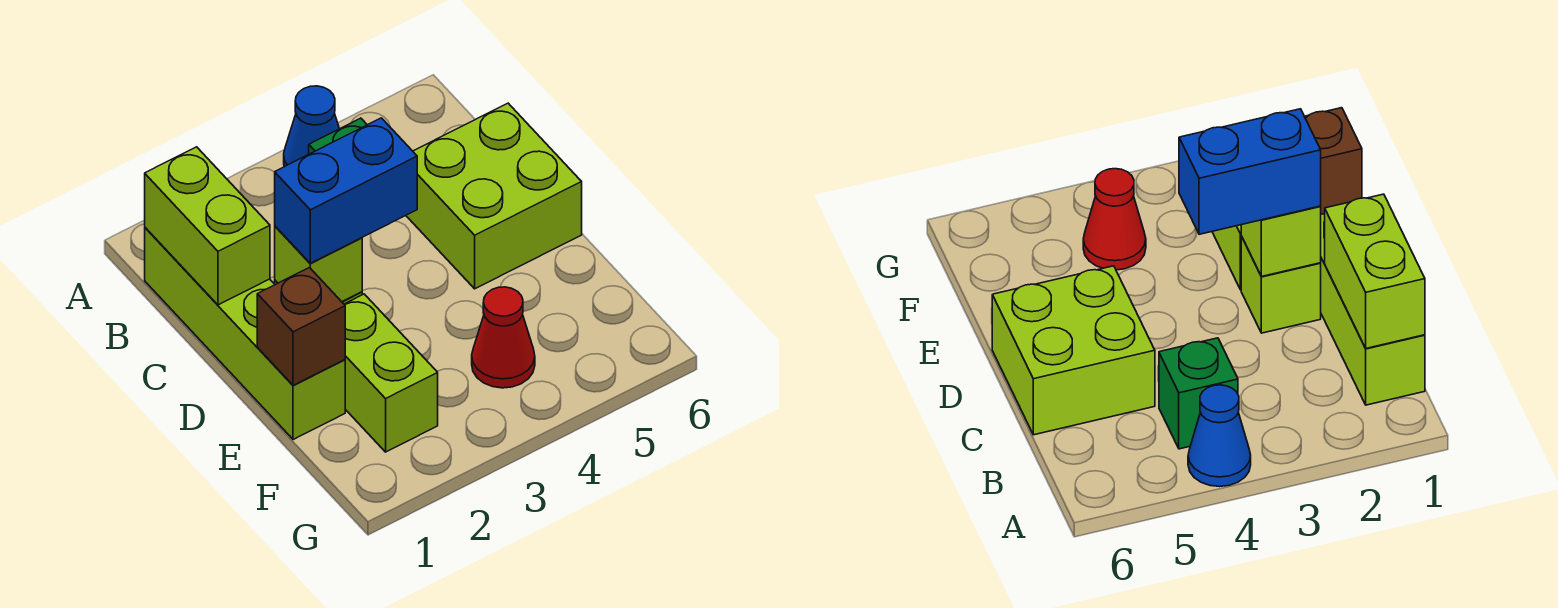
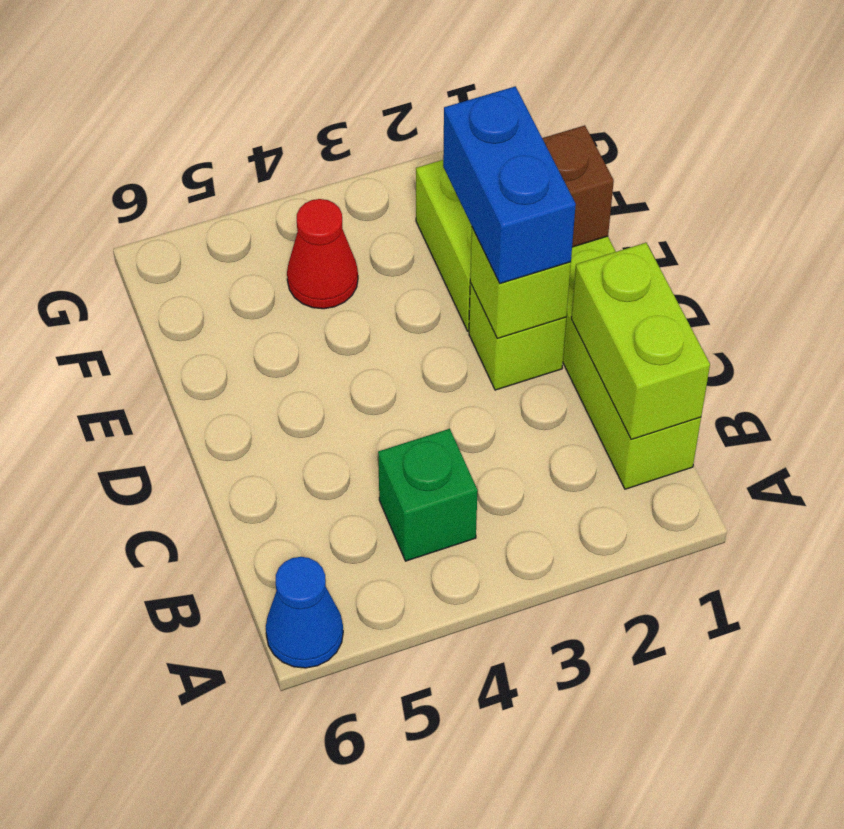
blue 1x1 cone [284,86,339,167] -> blue 1x1 cone moved to [266,557,343,668]
lime 2x2 brick [406,103,582,289] -> none
blue 1x2 brick [275,118,417,263] -> blue 1x2 brick turned to [443,86,576,284]

